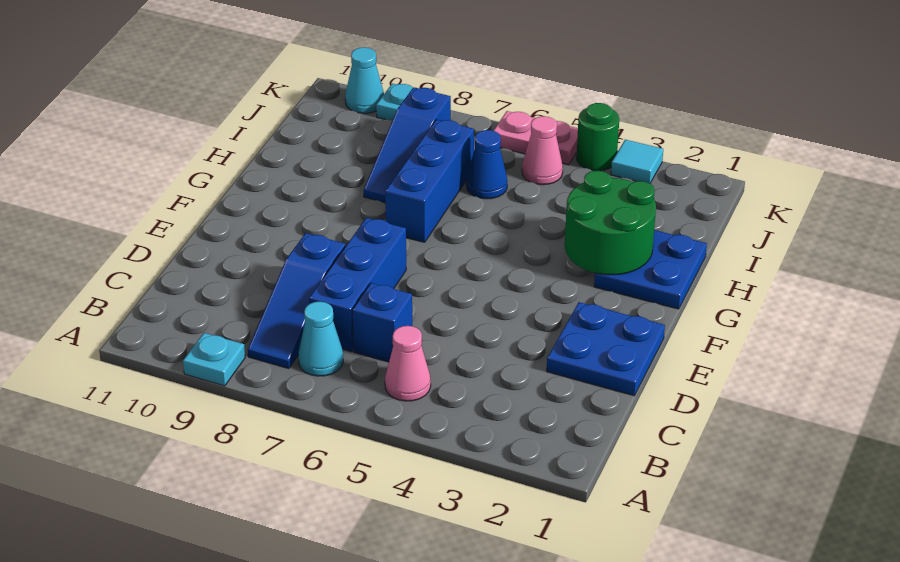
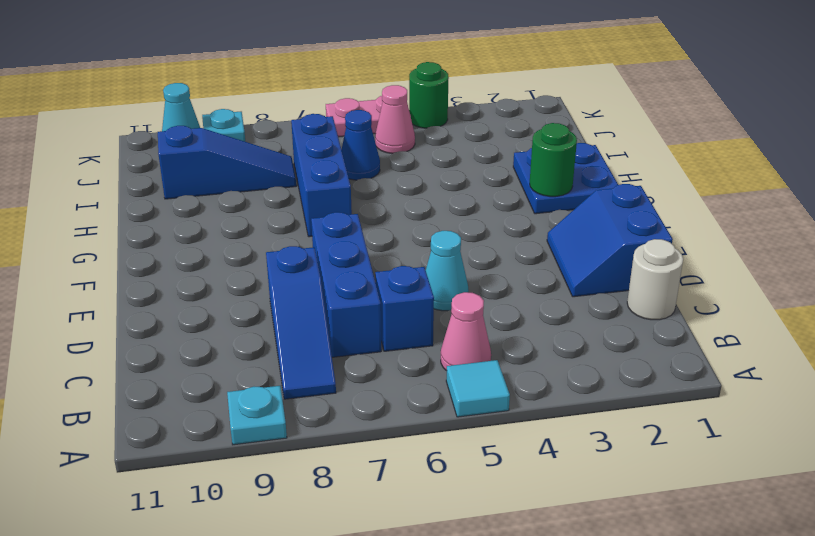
cyan 1x1 cone [298,302,343,376] -> cyan 1x1 cone moved to [426,231,469,311]
none -> white 1x1 round brick [627,239,683,320]
blue 2x2 plate [547,302,665,396] -> blue 2x2 slope [547,184,673,297]
green 2x2 round brick [565,171,656,275] -> green 1x1 round brick [530,123,577,197]
blue 1x3 slope [364,87,451,203] -> blue 1x3 slope turned to [158,126,296,199]
cyan 1x1 tile [611,140,663,183] -> cyan 1x1 tile moved to [446,360,510,417]

